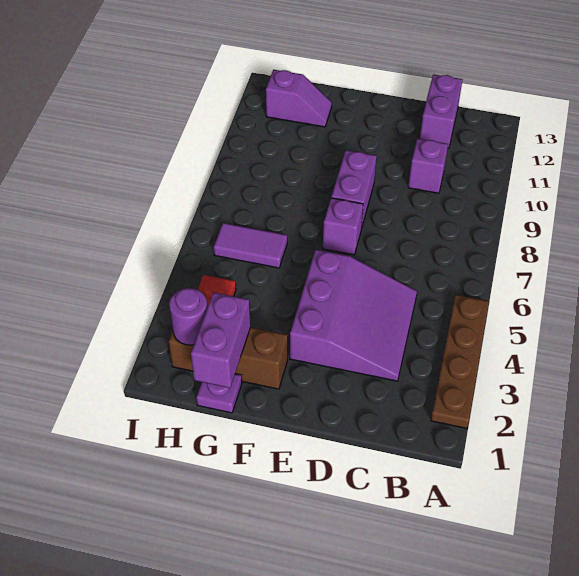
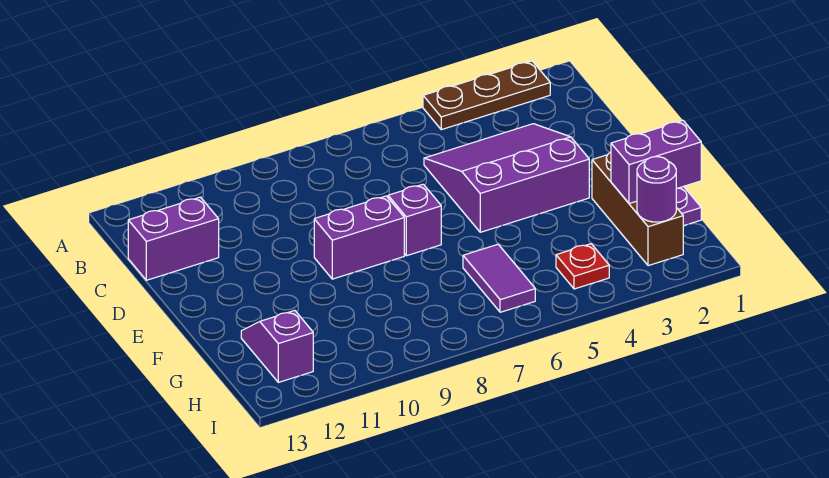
brown 1x4 plate [431,295,489,428] -> brown 1x3 plate [423,61,550,130]
purple 1x1 brick [408,139,448,193] -> none

